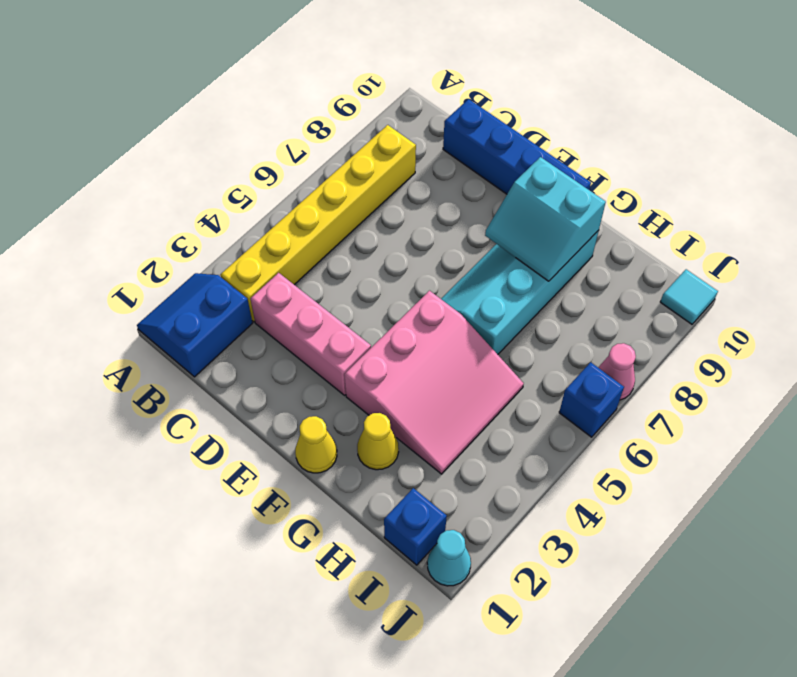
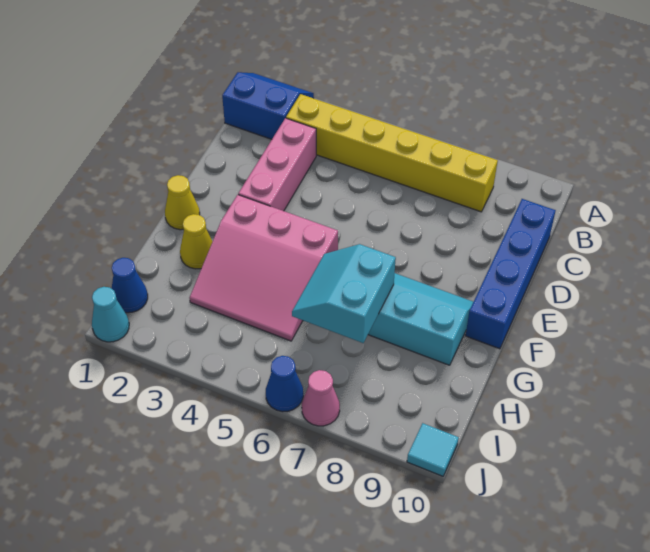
cyan 2x2 slope [485,157,606,281] -> cyan 2x2 slope moved to [292,244,396,343]
blue 1x1 brick [384,488,447,565] -> blue 1x1 cone [112,258,148,313]
blue 1x1 brick [559,362,624,437] -> blue 1x1 cone [266,356,303,412]

